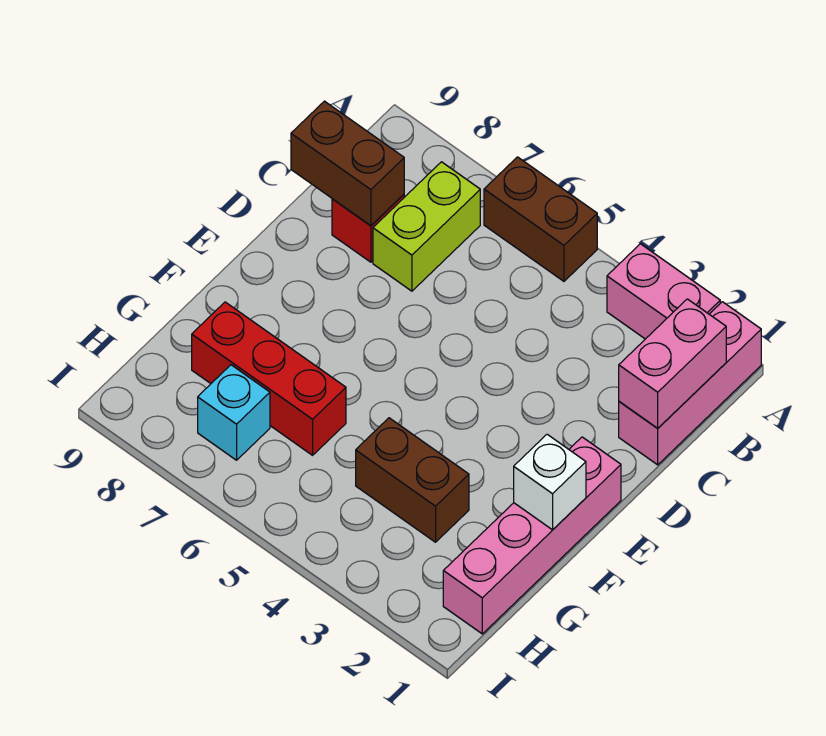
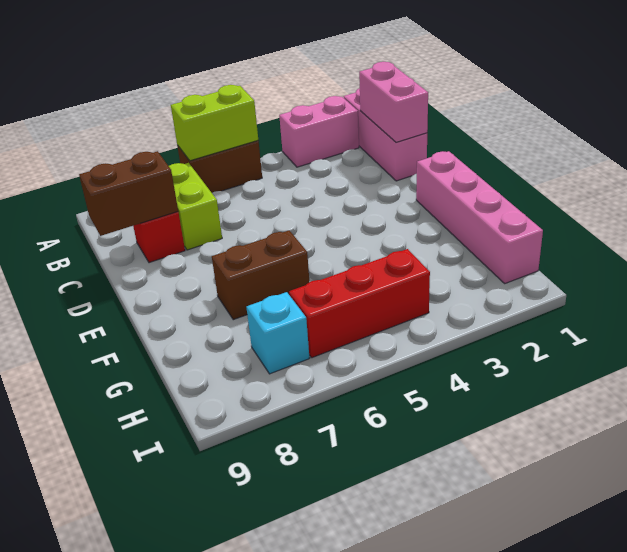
none -> lime 1x2 brick [171,85,258,161]
white 1x1 brick [514,434,586,530] -> none
brown 1x2 brick [356,418,469,542] -> brown 1x2 brick moved to [212,230,309,320]
red 1x3 brick [192,302,346,455] -> red 1x3 brick moved to [289,249,430,358]

